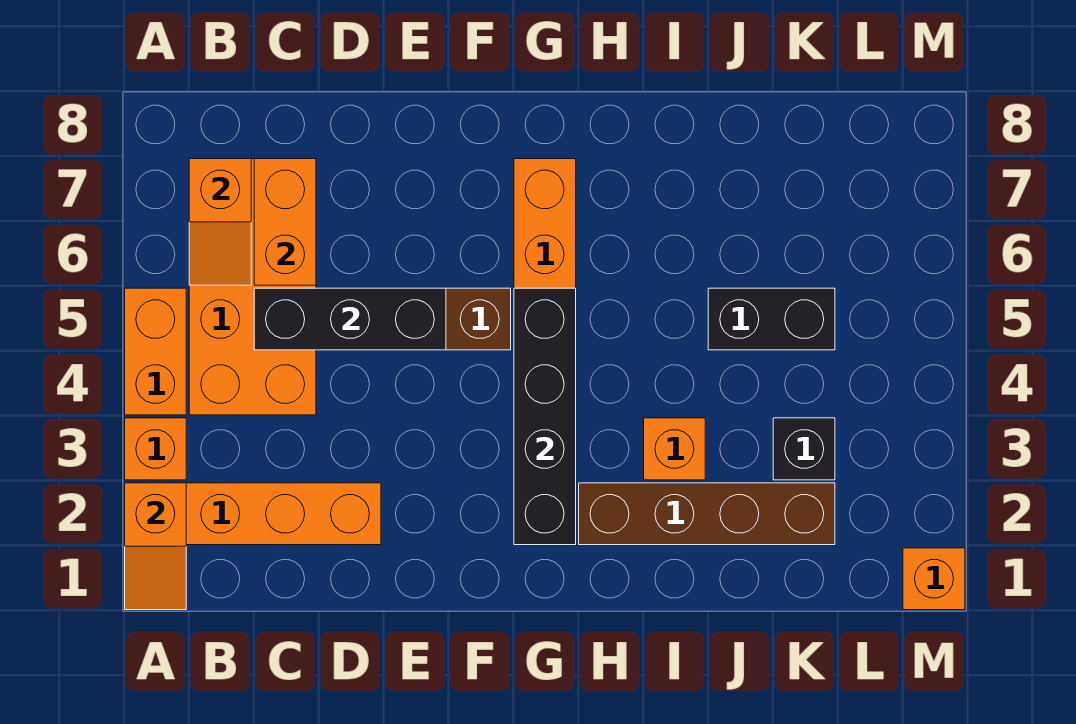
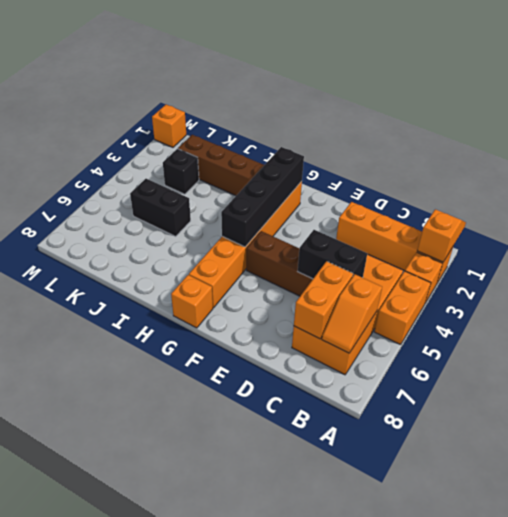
orange 1x2 slope [189,159,251,285] -> orange 1x2 slope turned to [322,274,382,353]
black 1x3 brick [254,288,446,350] -> black 1x2 brick [298,230,367,279]
orange 1x1 brick [644,418,705,480] -> orange 1x1 brick moved to [171,275,213,328]

